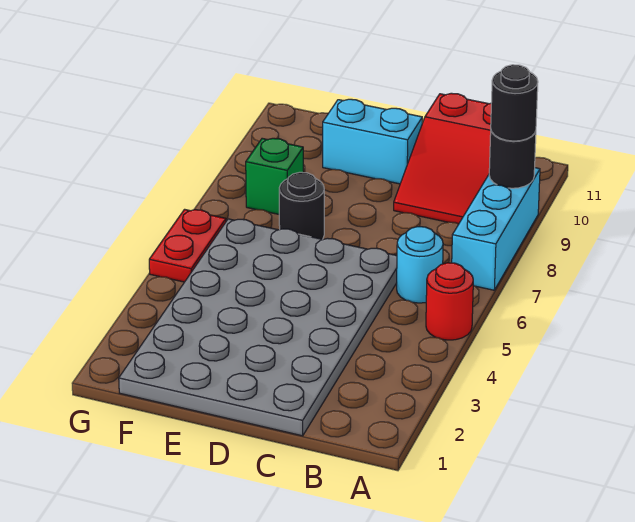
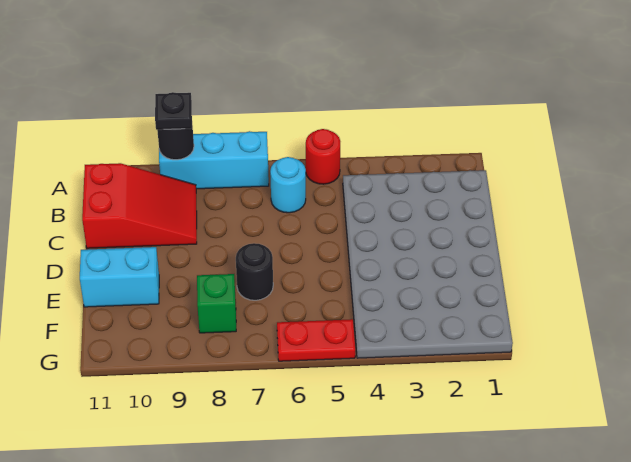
black 1x1 round brick [491,65,538,141] -> black 1x1 plate [155,92,192,130]
grey 4x6 plate [119,219,397,436] -> grey 4x6 plate turned to [343,170,513,358]
cyan 1x2 brick [323,99,422,184] -> cyan 1x2 brick turned to [80,247,159,307]

